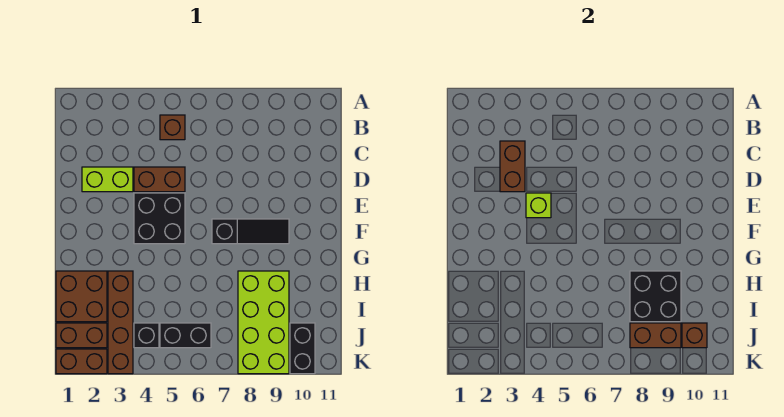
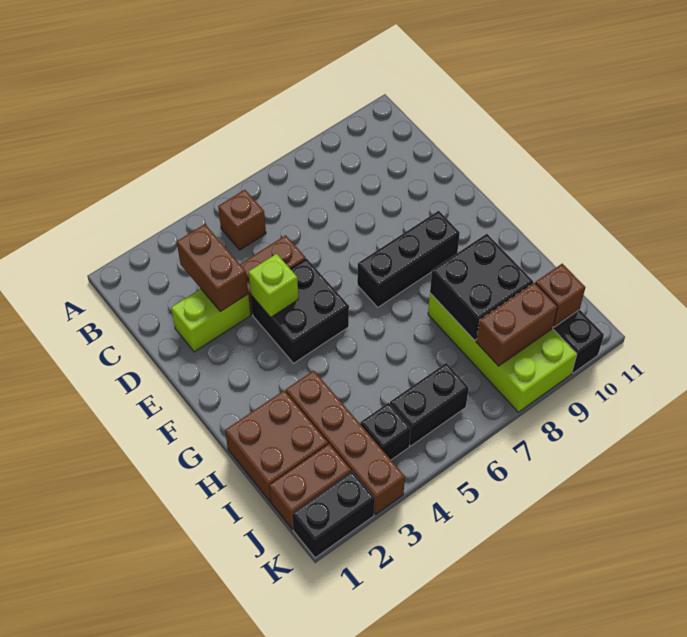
black 1x3 slope [212,219,289,244] -> black 1x3 brick [357,211,460,307]
brown 1x2 brick [56,349,107,374] -> black 1x2 brick [292,471,375,558]

